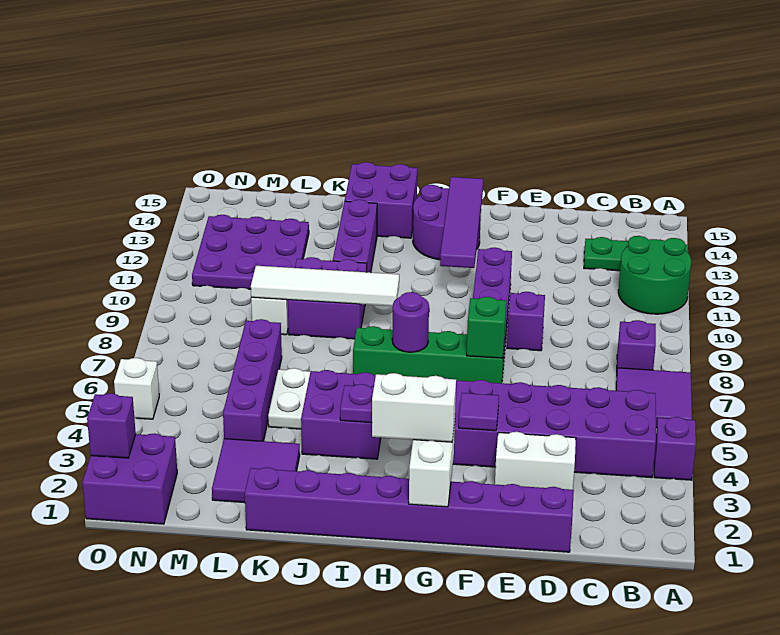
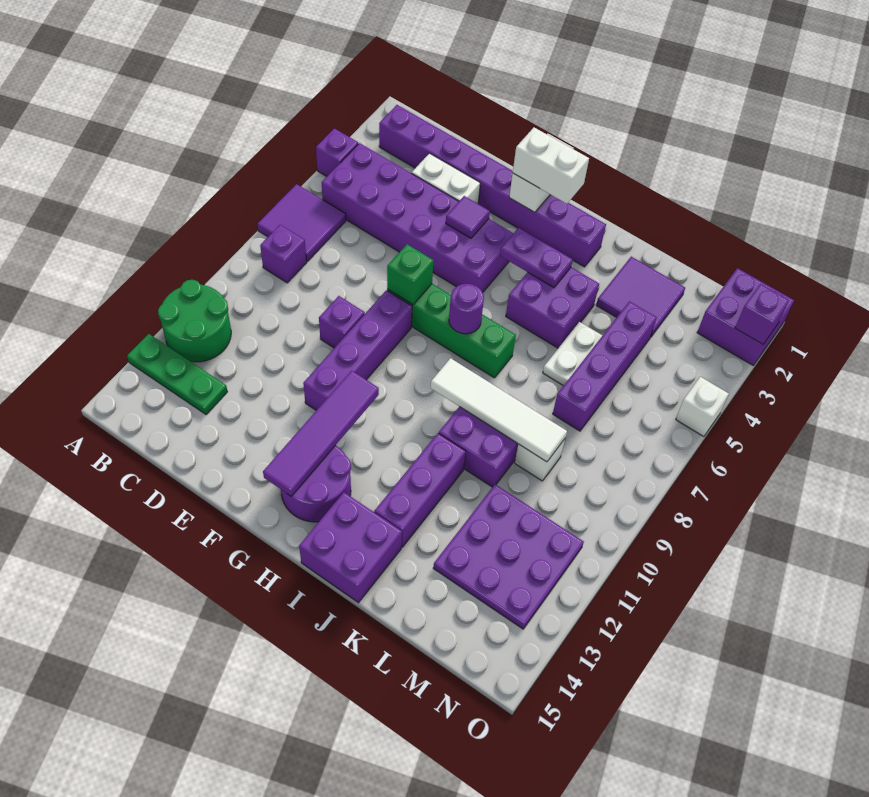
purple 1x8 brick [245,467,574,552] -> purple 1x8 brick moved to [379,105,606,267]

